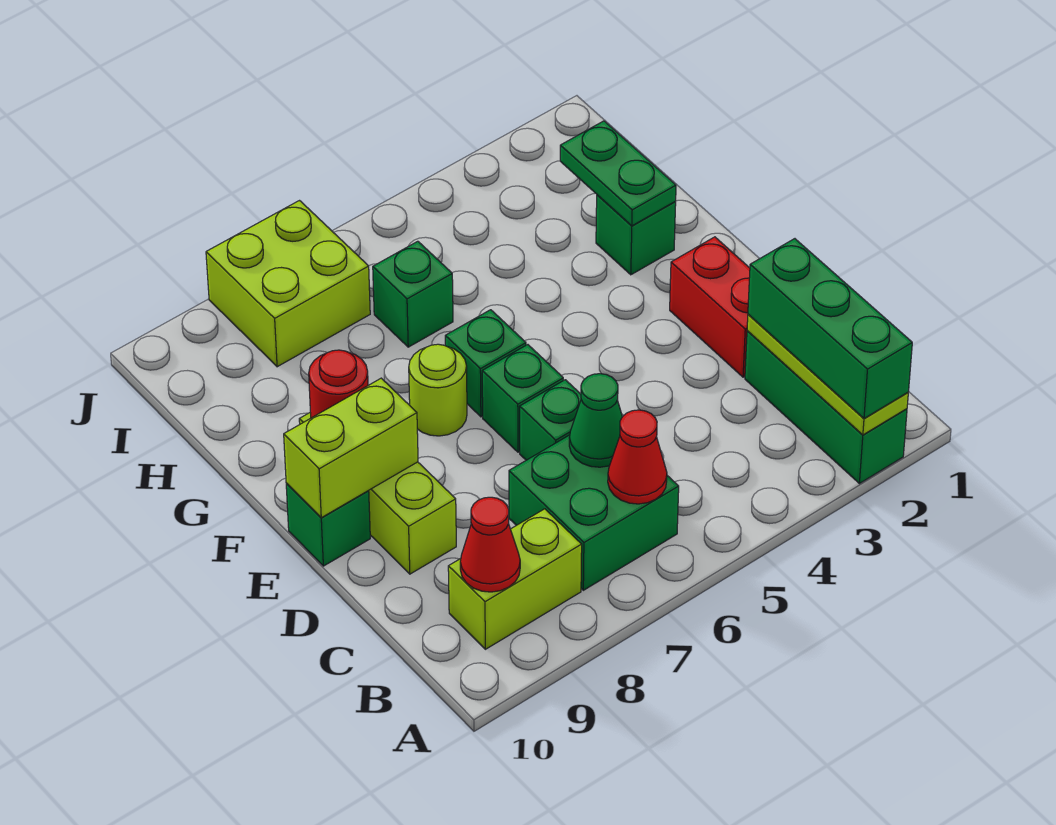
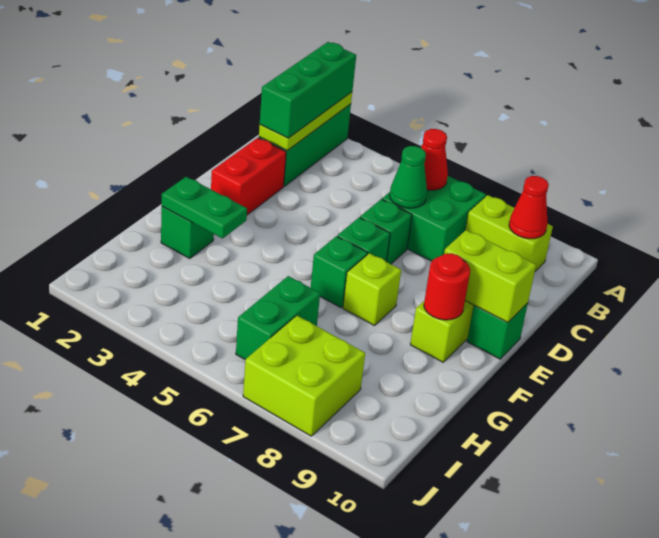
lime 1x1 round brick [409,344,467,436] -> lime 1x1 brick [343,253,401,326]
green 1x2 plate [560,121,676,226] -> green 1x2 plate turned to [162,177,247,238]
green 1x1 brick [373,241,453,347] -> green 1x2 brick [236,276,320,360]

